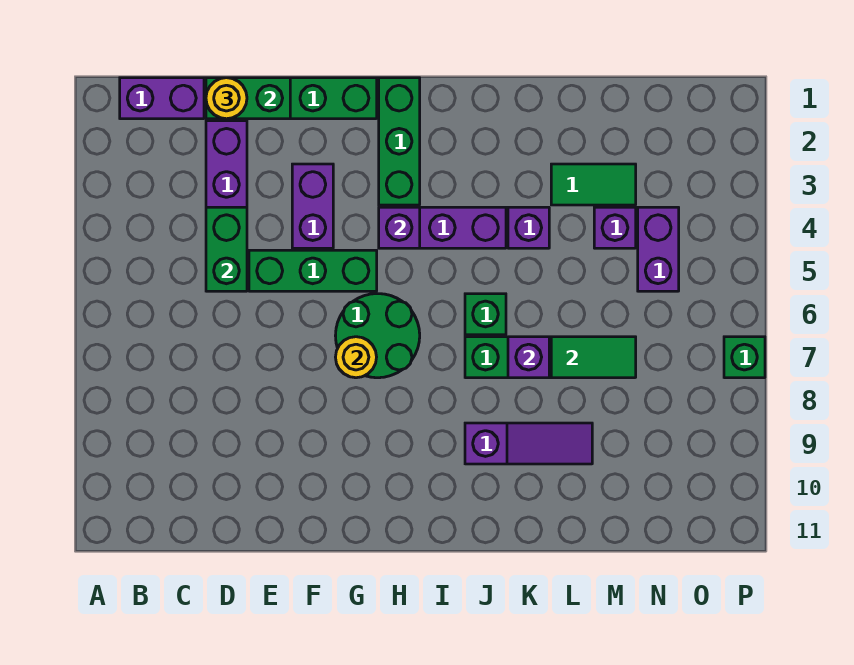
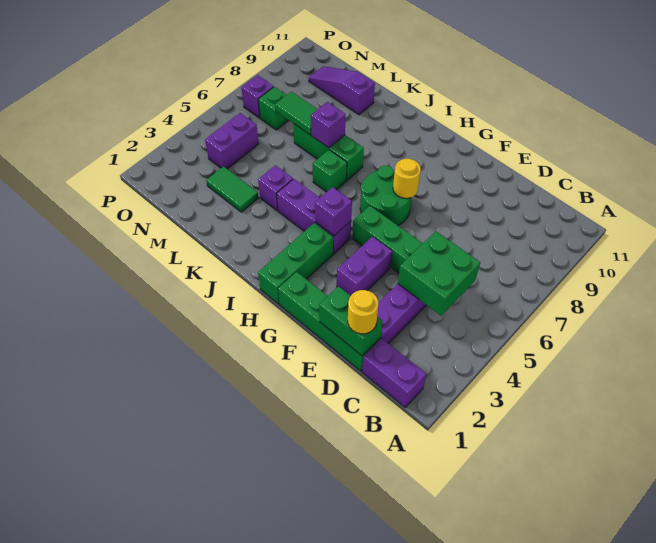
green 1x2 brick [206,207,247,291] -> green 2x2 brick [398,231,480,316]
purple 1x3 slope [465,423,592,464] -> purple 1x3 slope moved to [309,66,375,115]
purple 1x1 brick [594,207,636,248] -> purple 1x1 brick moved to [241,75,274,118]
green 1x1 brick [724,337,765,378] -> green 1x1 brick moved to [258,87,289,130]

